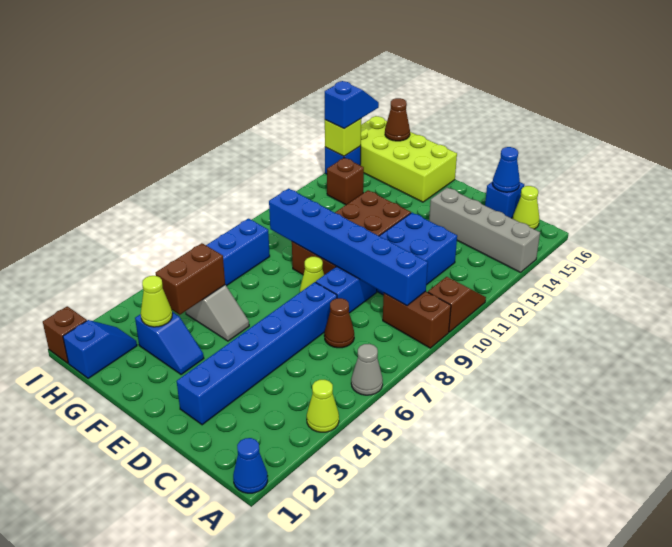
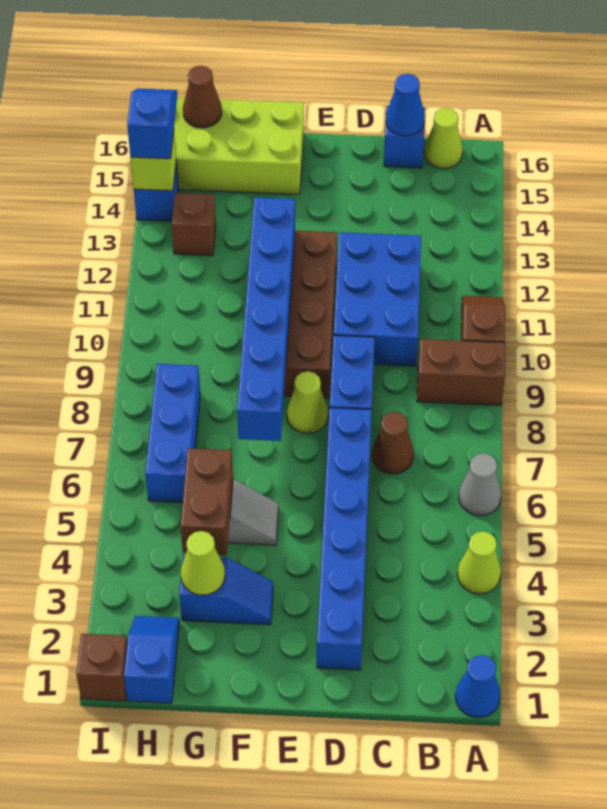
grey 1x4 brick [429,188,540,272] -> none
blue 1x6 brick [269,188,428,306] -> blue 1x6 brick turned to [237,197,295,441]

